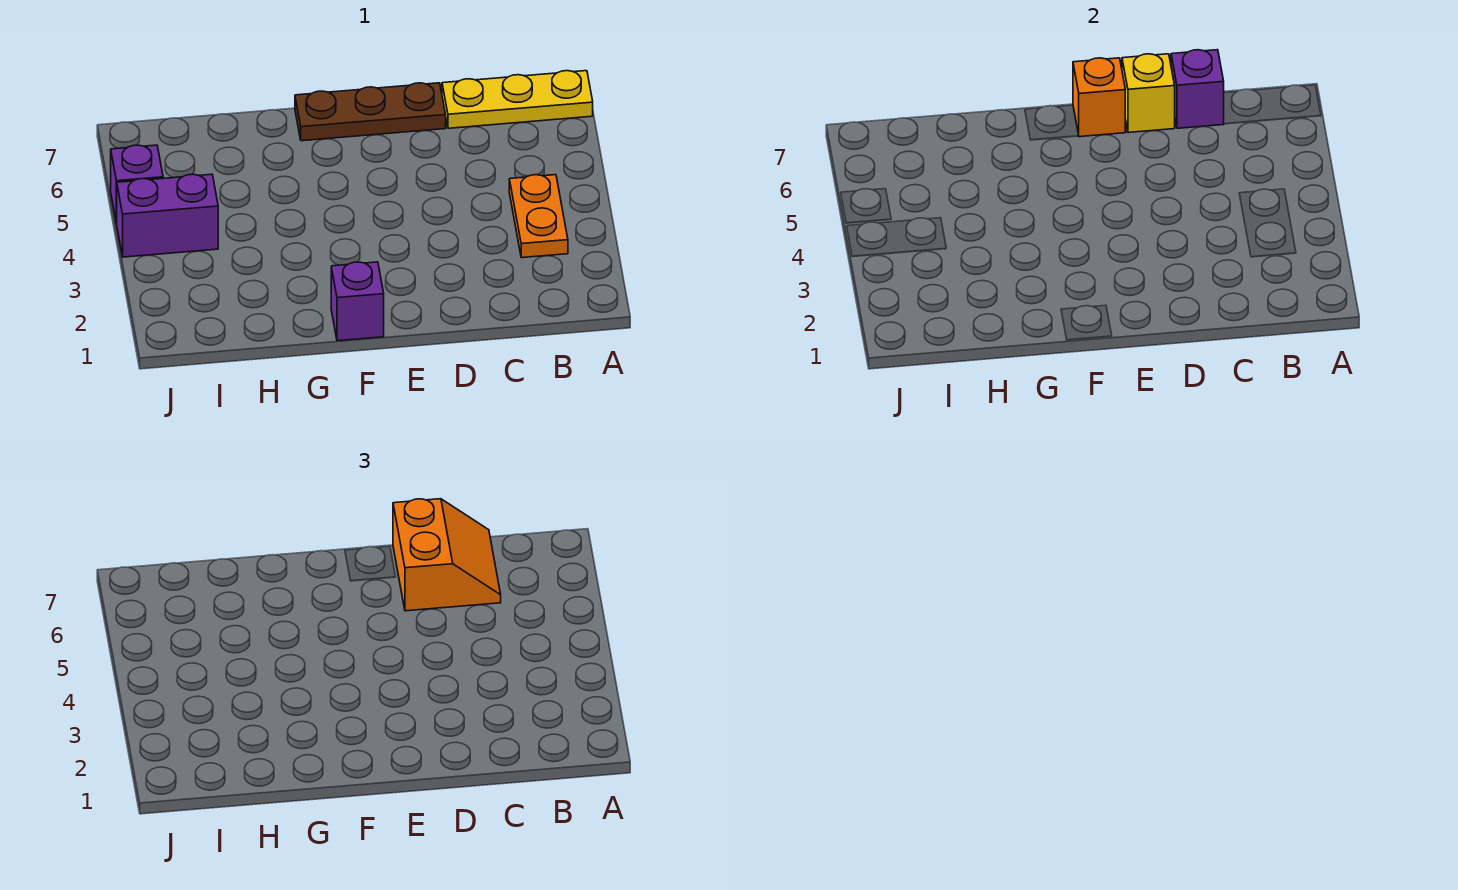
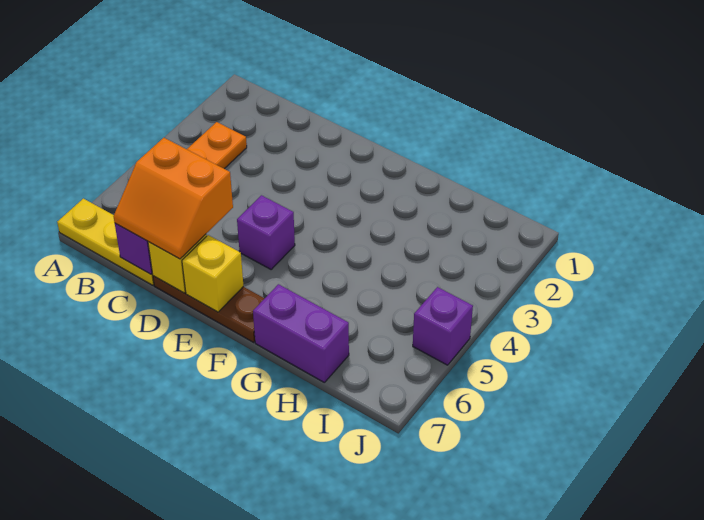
orange 2x2 slope [393,499,501,611] -> orange 2x2 slope turned to [114,138,233,259]
orange 1x1 brick [1073,58,1125,137] -> yellow 1x1 brick [182,235,243,312]
purple 1x1 brick [331,262,384,341] -> purple 1x1 brick moved to [237,195,295,269]
purple 1x2 brick [117,174,218,257] -> purple 1x2 brick moved to [253,284,349,382]

